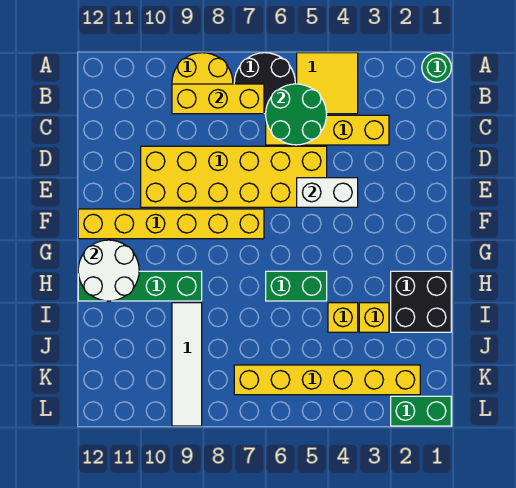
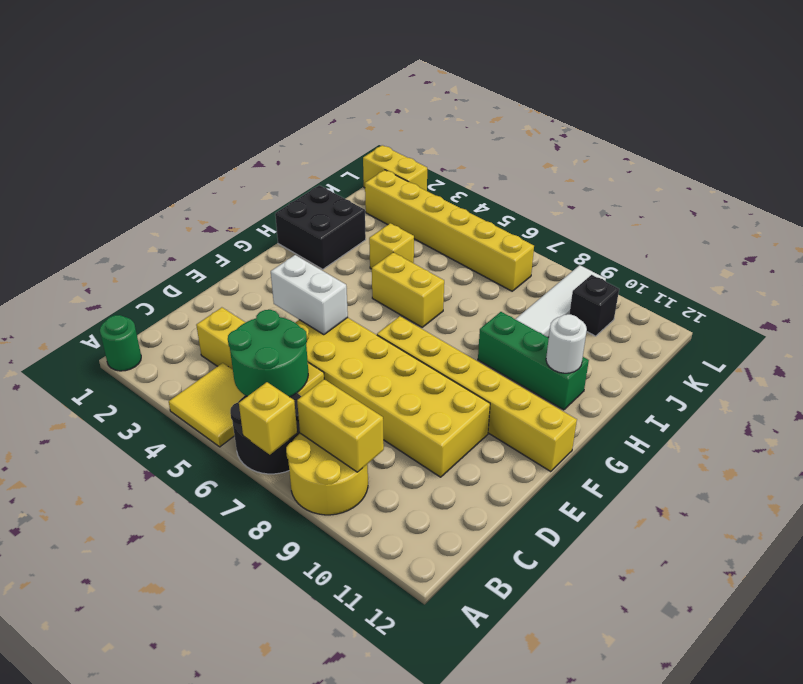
yellow 1x3 brick [172,84,264,114] -> yellow 1x2 brick [297,379,384,472]
white 2x2 round brick [78,240,139,301] -> white 1x1 round brick [546,314,587,373]
green 1x2 brick [266,271,327,301] -> yellow 1x2 brick [372,252,444,327]
green 1x4 brick [78,271,202,301] -> green 1x3 brick [478,312,589,410]
yellow 1x1 brick [359,303,389,332] -> yellow 1x1 brick moved to [239,382,297,455]
none -> black 1x1 brick [570,275,619,336]
green 1x2 brick [391,396,451,426] -> yellow 1x2 brick [363,145,427,191]

